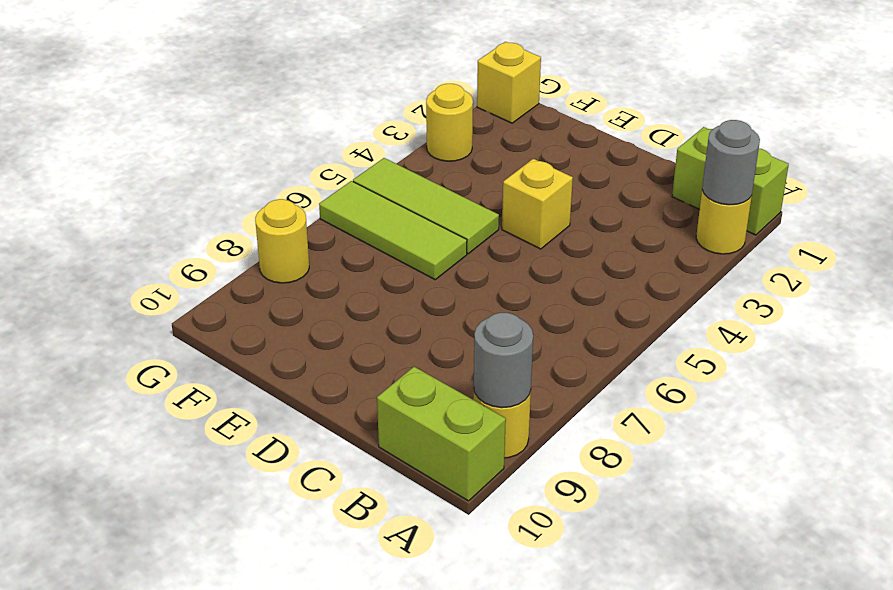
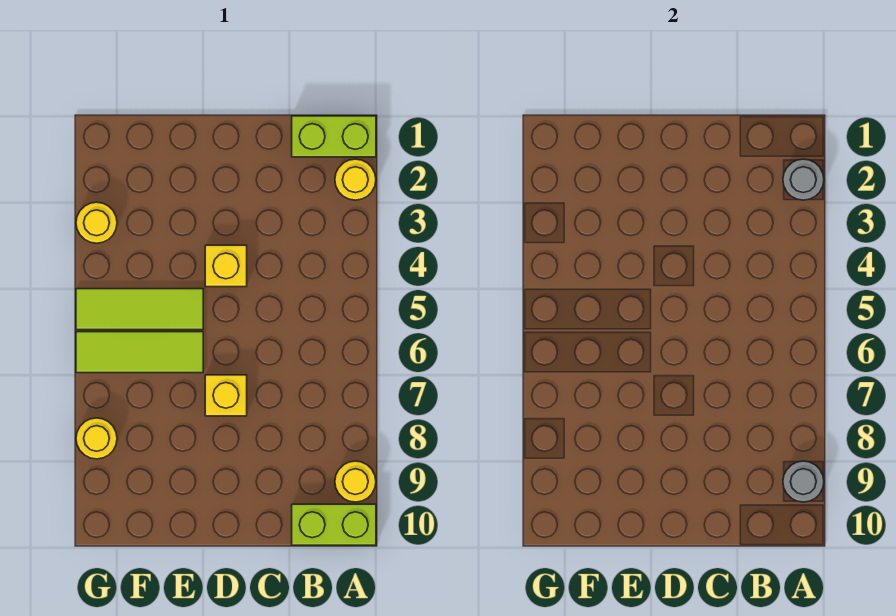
yellow 1x1 brick [477,42,541,123] -> yellow 1x1 brick moved to [205,375,247,416]

